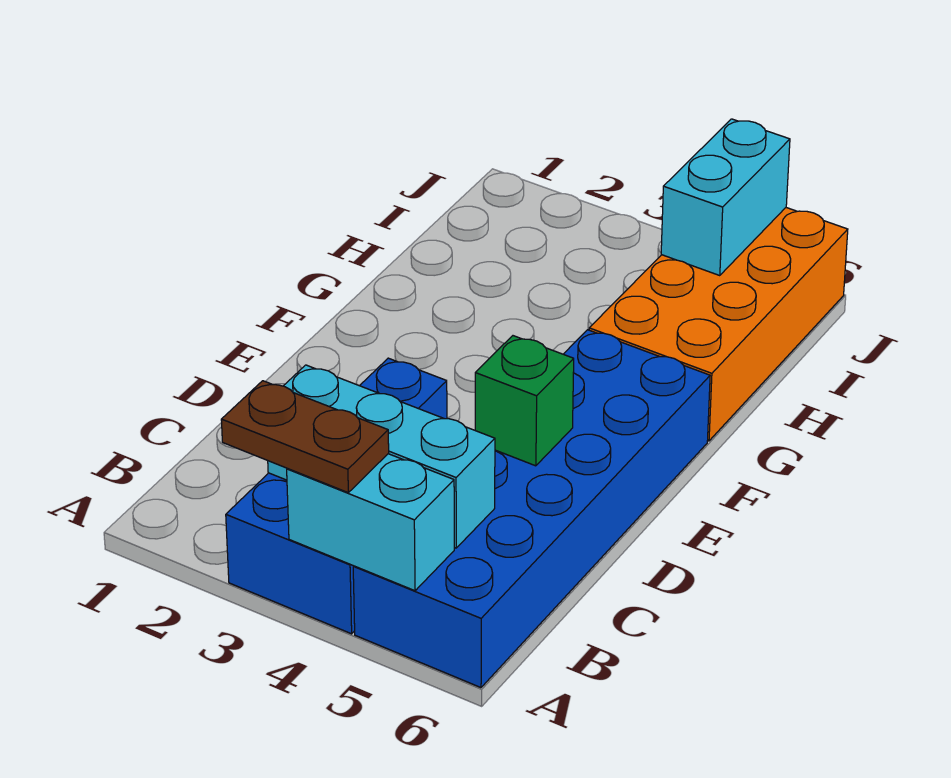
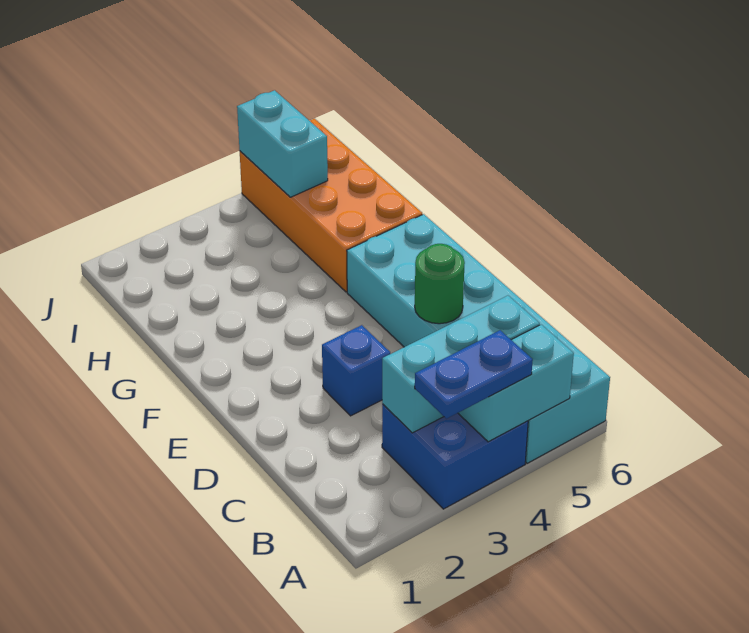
brown 1x2 plate [221,381,389,492] -> blue 1x2 plate [415,330,533,419]
blue 2x6 brick [353,330,710,688] -> cyan 2x6 brick [347,214,610,463]
green 1x1 brick [475,336,574,466] -> green 1x1 round brick [415,244,465,324]

